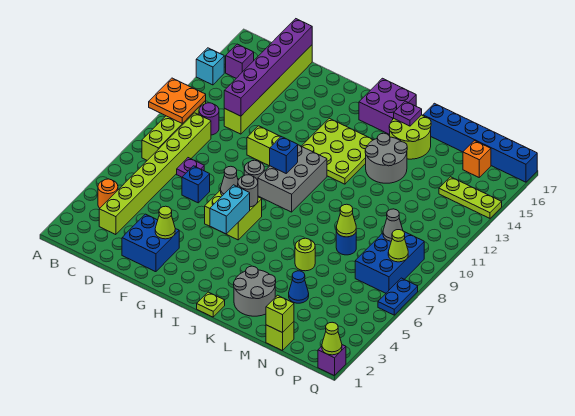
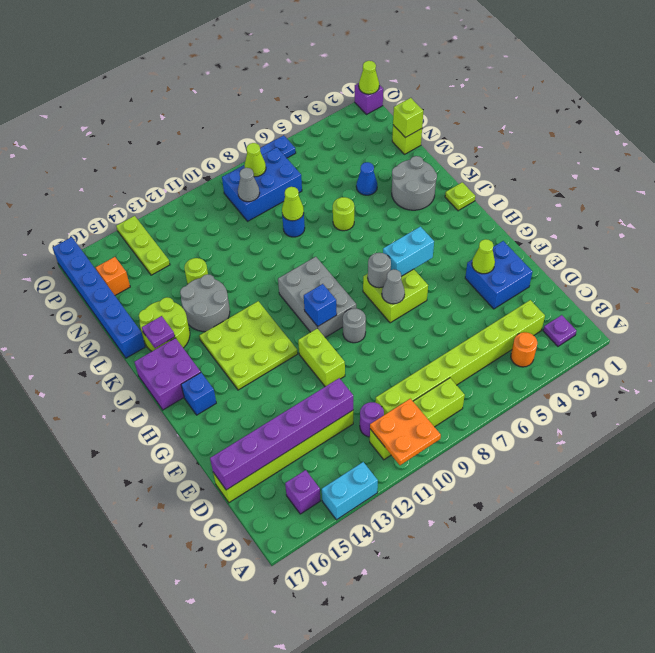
cyan 1x1 brick [196,48,224,85] -> cyan 1x2 brick [322,462,378,520]
purple 1x1 plate [177,158,204,177] -> purple 1x1 plate moved to [543,315,577,346]
blue 1x1 brick [182,166,210,203] -> blue 1x1 brick moved to [181,373,216,415]
grey 2x3 brick [258,145,327,212] -> grey 2x3 brick turned to [278,257,356,337]
none -> lime 1x1 round brick [184,258,208,284]

